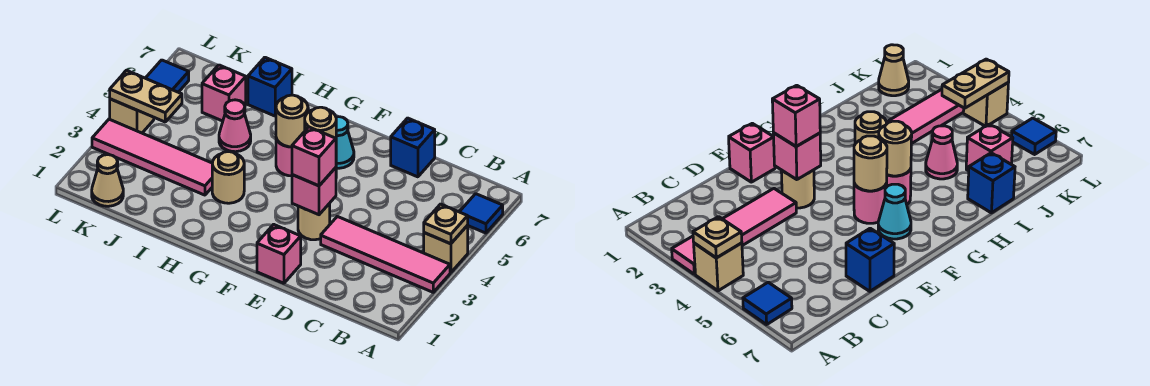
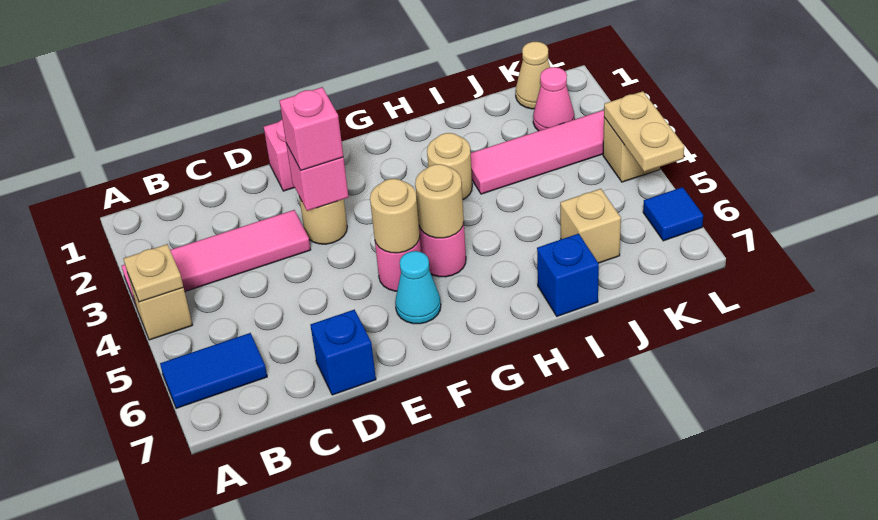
blue 1x1 tile [460,194,503,233] -> blue 1x2 tile [160,333,267,408]
pink 1x1 cone [219,100,251,152] -> pink 1x1 cone moved to [533,67,574,131]
pink 1x1 brick [202,65,246,121] -> tan 1x1 brick [560,189,621,263]
tan 1x2 plate [110,70,182,122] -> tan 1x2 plate turned to [604,91,684,172]

